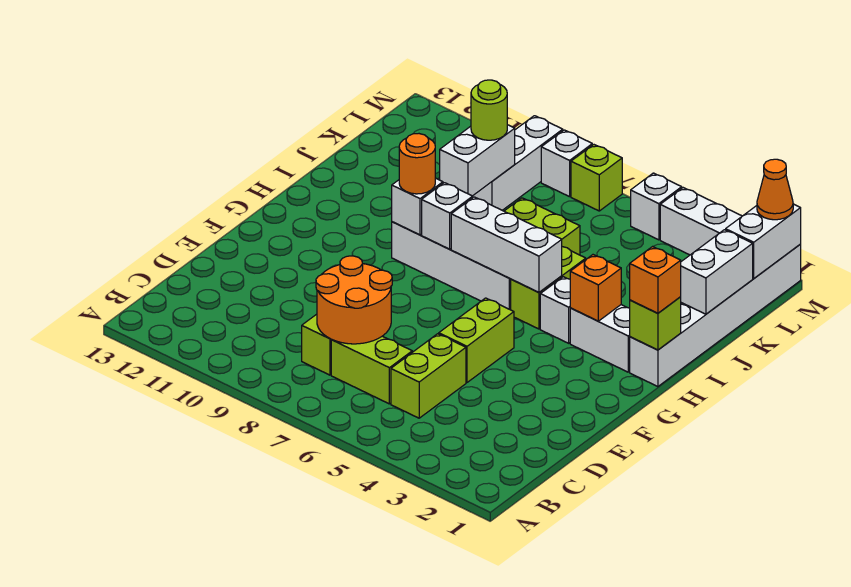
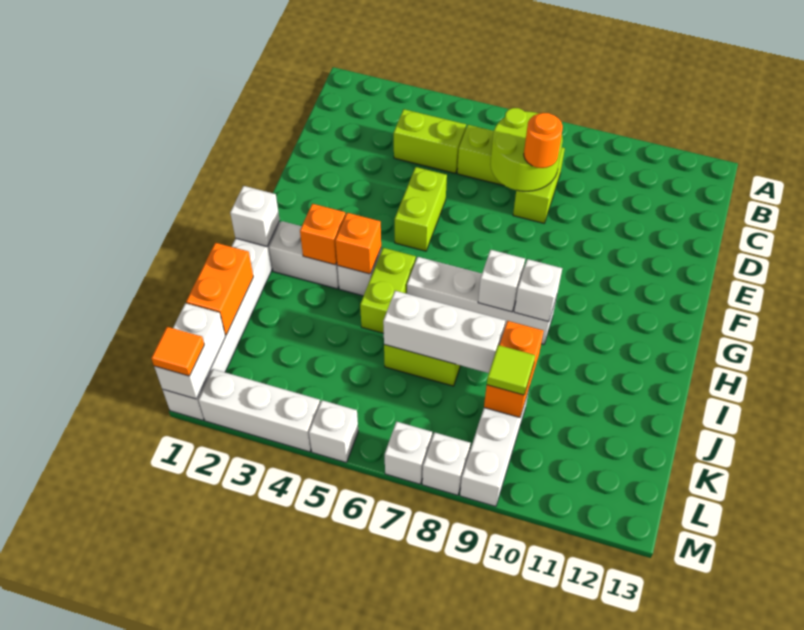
lime 1x2 brick [391,334,466,418] -> lime 1x2 brick turned to [394,109,466,173]
orange 2x2 round brick [316,256,392,344] -> lime 2x2 round brick [490,108,563,191]
lime 1x1 brick [630,297,681,350] -> white 1x1 brick [230,186,280,246]
orange 1x1 brick [630,247,681,313] -> orange 1x1 brick moved to [335,213,381,274]
white 1x3 brick [451,197,562,292] -> white 1x3 brick moved to [383,291,505,373]
orange 1x1 round brick [399,134,435,194] -> orange 1x1 round brick moved to [524,113,563,168]
white 1x2 brick [681,230,753,314] -> orange 1x2 brick [186,243,253,335]
white 1x2 brick [440,125,515,196] -> orange 1x2 brick [484,321,543,417]
lime 1x1 round brick [471,80,507,140] -> lime 1x1 tile [487,345,535,395]
orange 1x1 cone [757,159,793,220] -> orange 1x1 tile [151,327,204,376]
lime 1x1 brick [571,145,622,211] -> white 1x1 brick [385,422,432,484]

